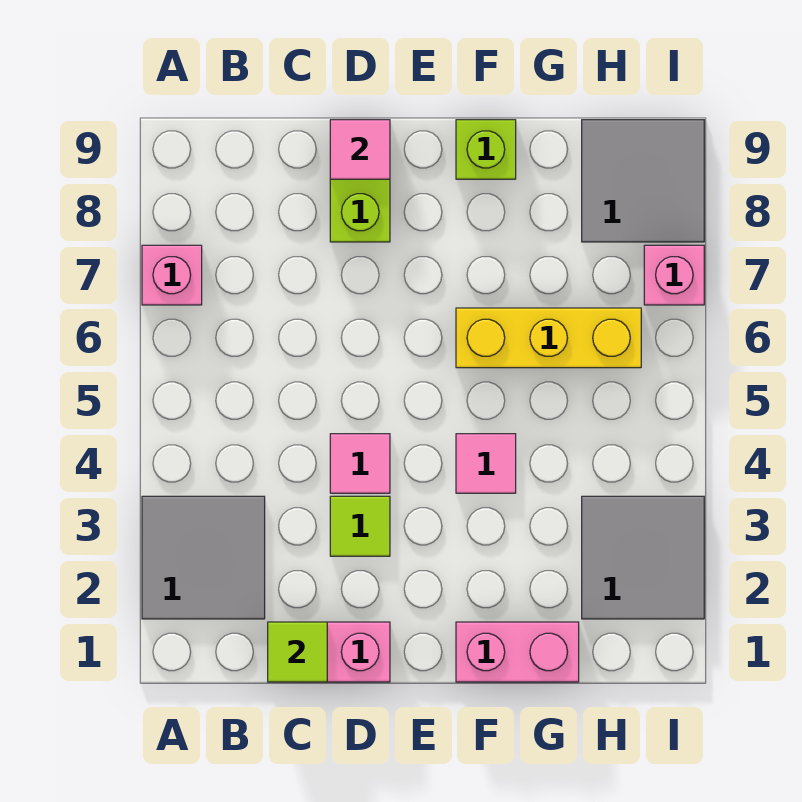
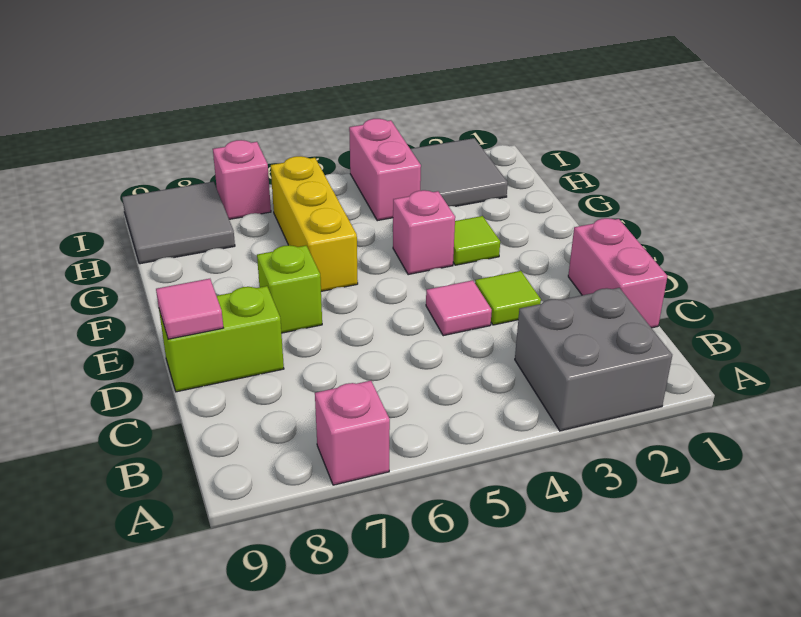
grey 2x2 tile [142,496,265,619] -> grey 2x2 brick [515,288,672,431]
lime 1x1 tile [268,622,327,682] -> lime 1x1 tile moved to [453,216,500,265]
pink 1x2 brick [456,622,579,682] -> pink 1x2 brick moved to [349,119,421,221]
pink 1x1 tile [456,434,516,493] -> pink 1x1 brick [393,190,455,275]
lime 1x1 brick [456,120,516,179] -> lime 1x1 brick moved to [257,245,322,333]

